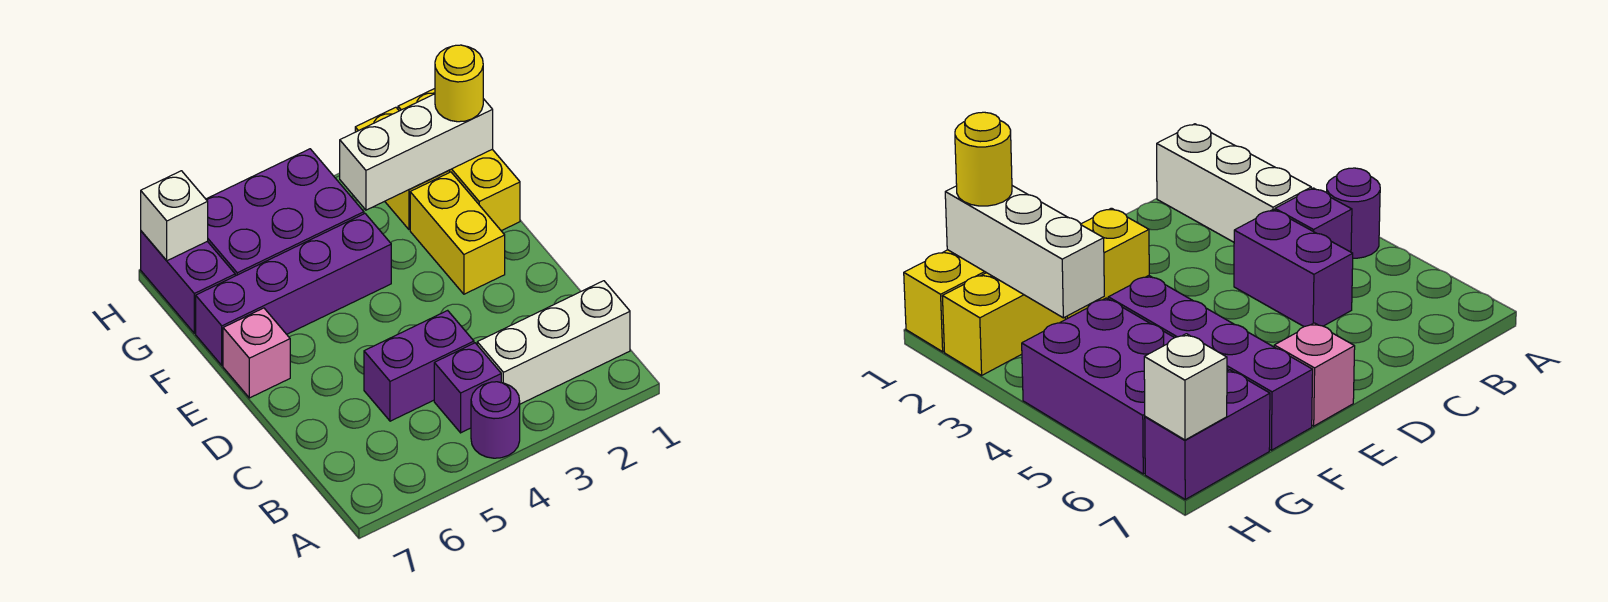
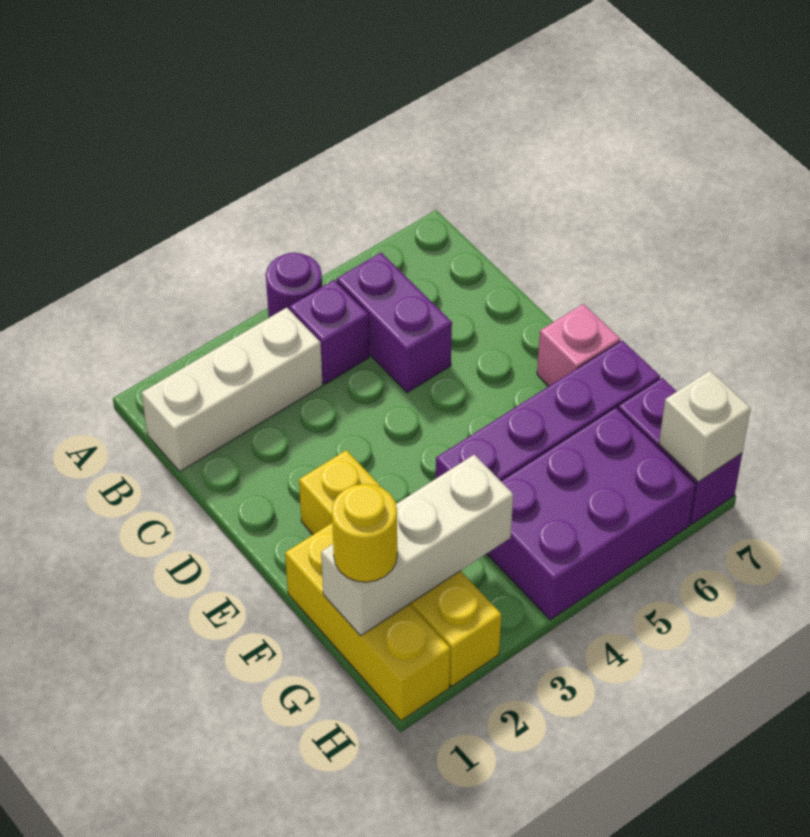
purple 1x2 brick [364,310,474,421] -> purple 1x2 brick turned to [337,253,452,392]

